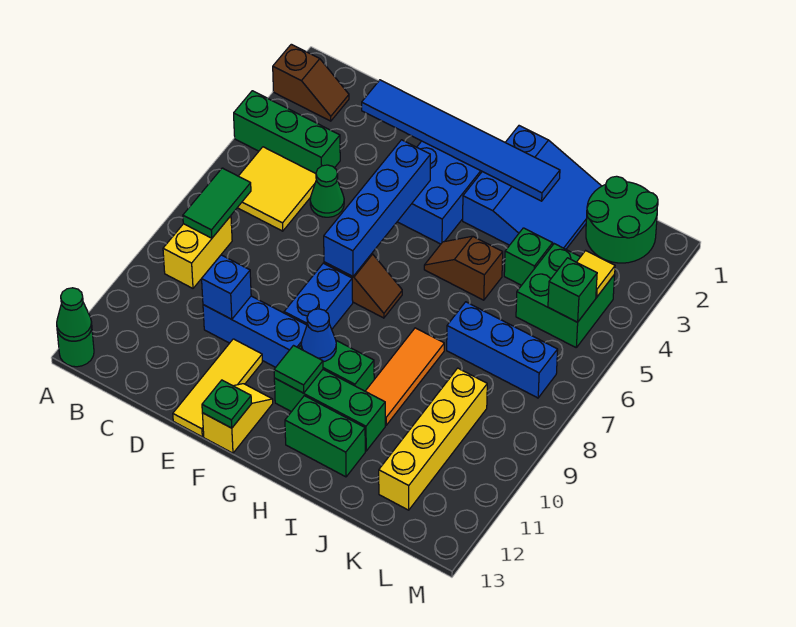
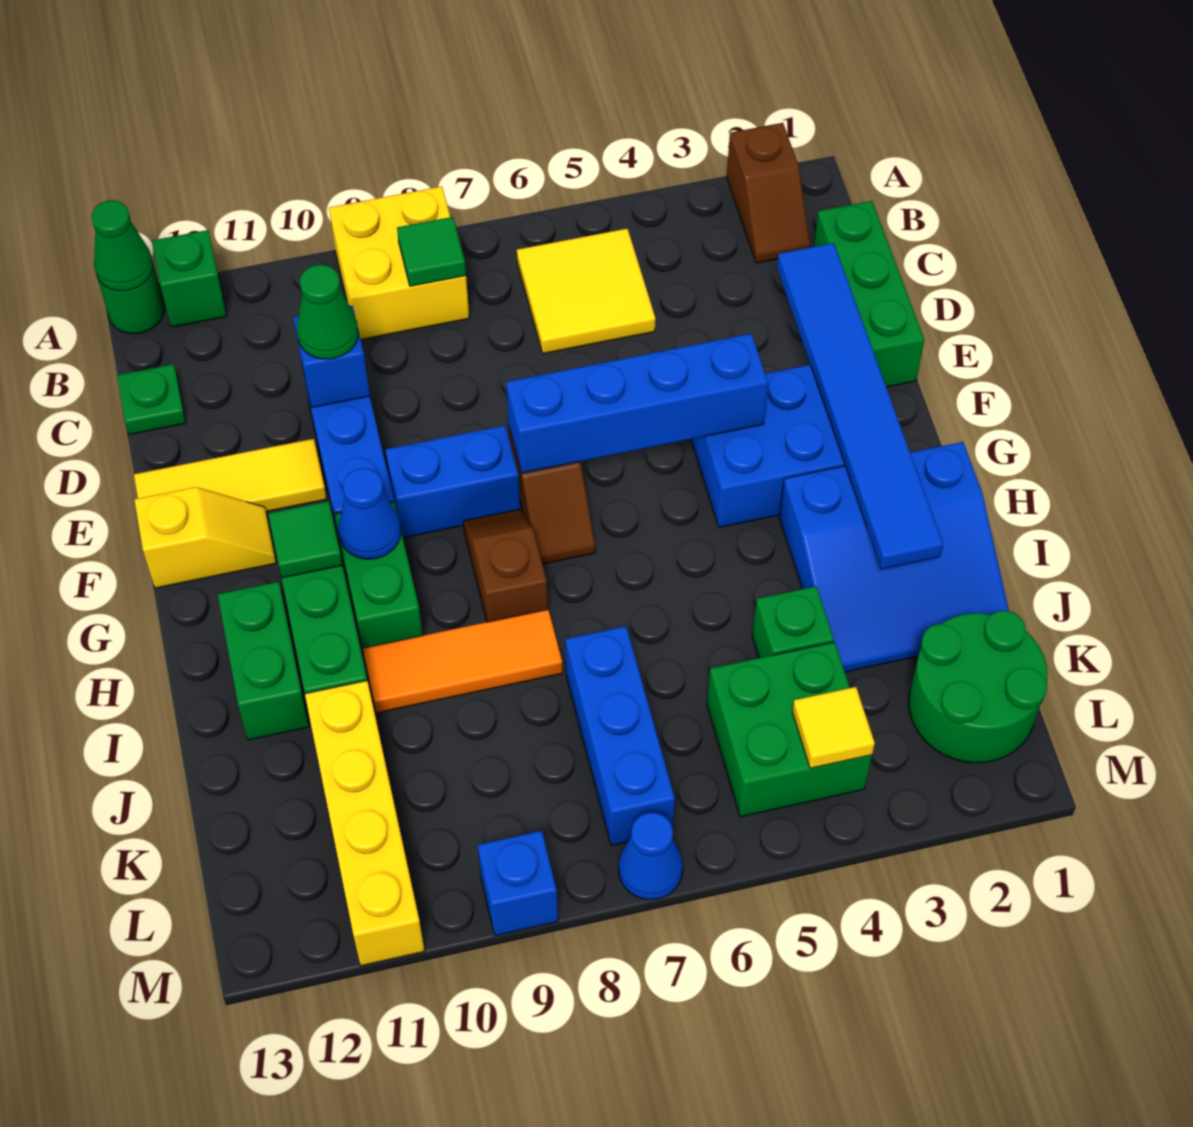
green 1x3 brick [234,91,340,174] -> green 1x3 brick moved to [814,201,924,387]
green 1x2 tile [183,168,251,238] -> green 1x1 tile [397,217,466,286]
yellow 1x2 brick [163,216,232,288] -> yellow 2x2 brick [329,186,469,339]
green 1x1 cone [310,165,344,217] -> green 1x1 cone moved to [297,265,358,359]
green 1x1 plate [202,380,251,428] -> green 1x1 plate moved to [117,364,186,435]
brown 1x2 slope [424,236,503,300] -> brown 1x2 slope moved to [463,509,548,622]
yellow 1x4 brick [379,368,487,510] -> yellow 1x4 brick turned to [305,681,424,966]
green 1x1 brick [548,258,597,322] -> green 1x1 brick moved to [152,230,227,327]
none -> blue 1x1 cone [619,813,683,900]
none -> blue 1x1 brick [478,831,558,936]

